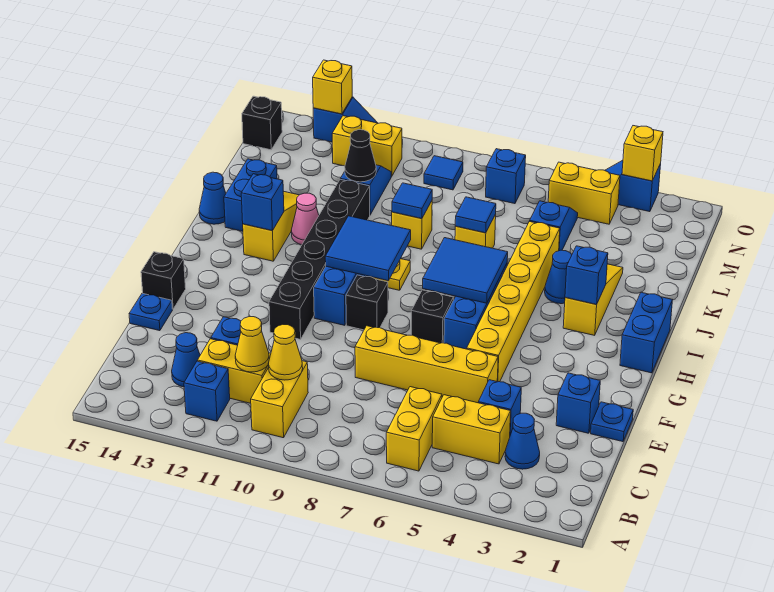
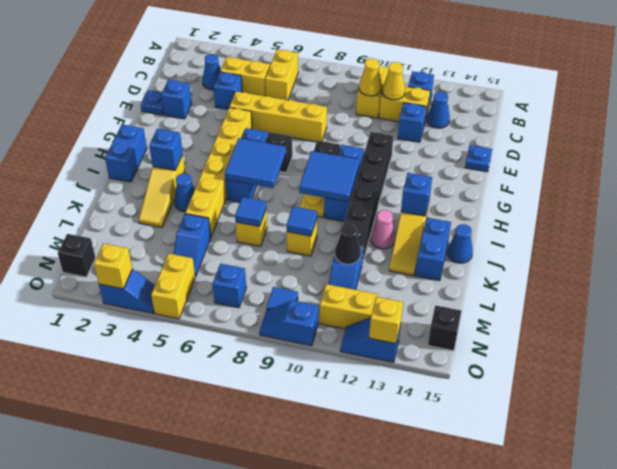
black 1x1 brick [141,252,186,309] -> black 1x1 brick moved to [58,234,95,277]
yellow 1x2 brick [548,162,620,224] -> yellow 1x2 brick turned to [151,253,196,319]
none -> blue 1x2 slope [259,300,318,346]

